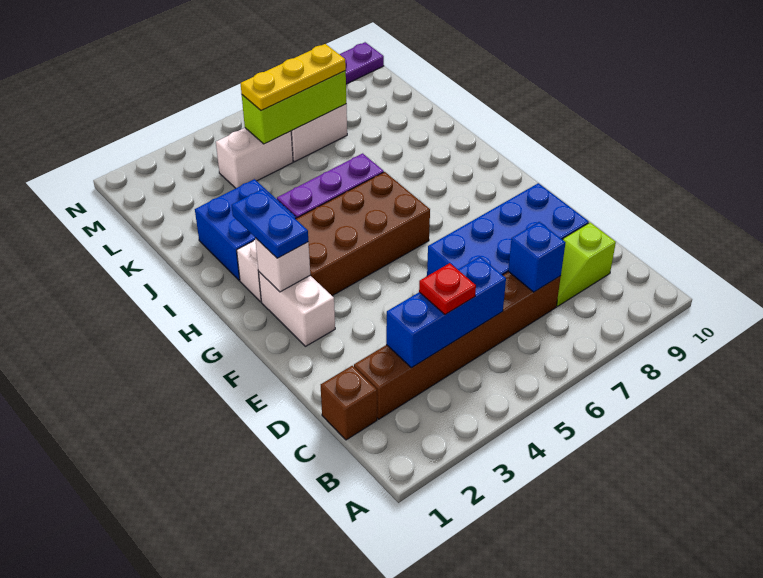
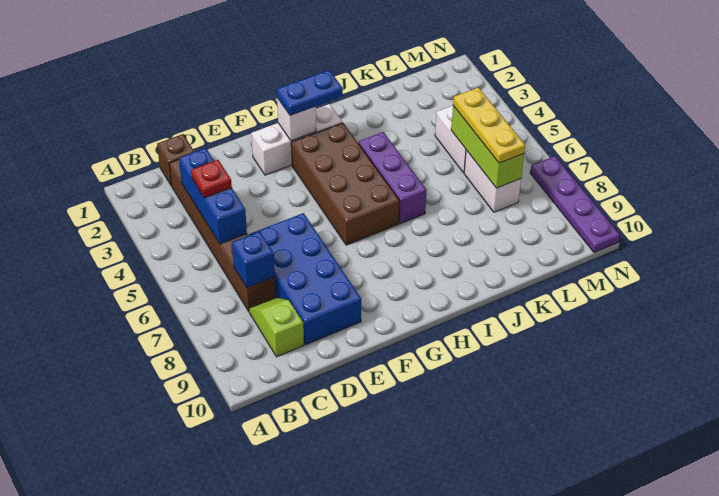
blue 2x2 brick [195,179,296,280] -> none

